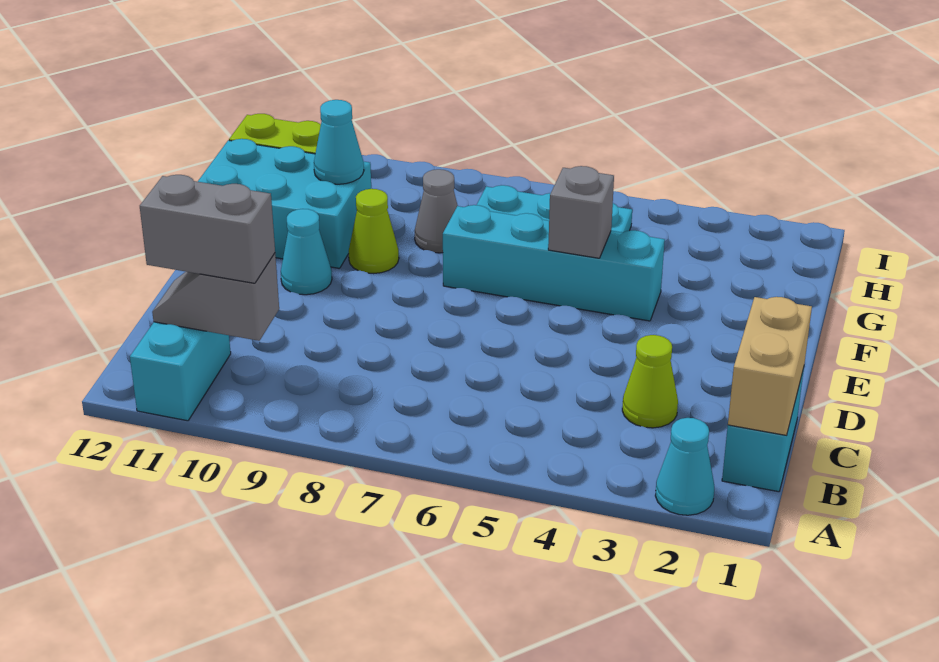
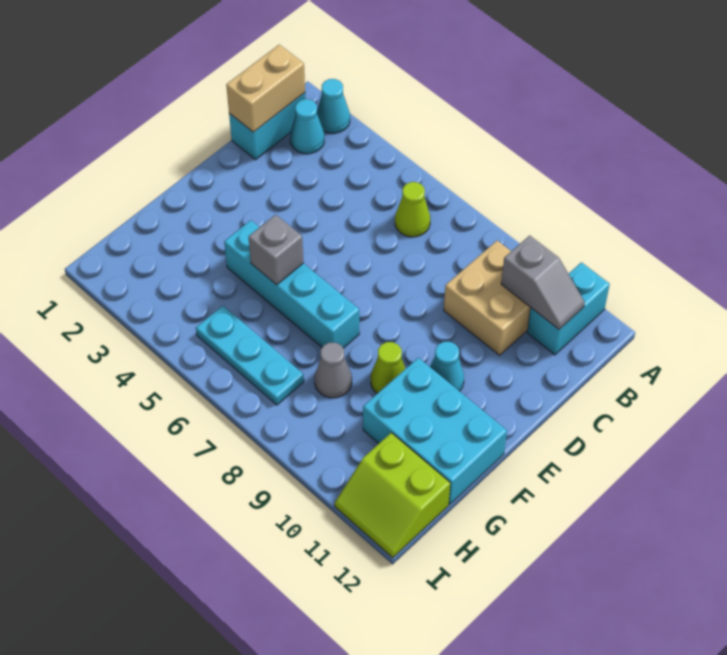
none -> tan 2x2 brick [444,241,531,355]
grey 1x2 brick [140,175,275,283] -> none
lime 1x1 cone [622,335,678,428] -> lime 1x1 cone moved to [395,182,430,237]
cyan 1x1 cone [314,100,364,184] -> cyan 1x1 cone moved to [290,99,324,154]

